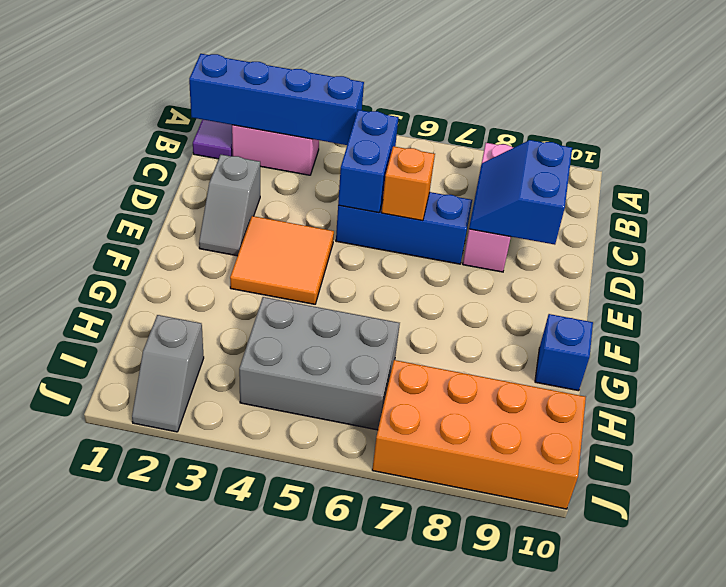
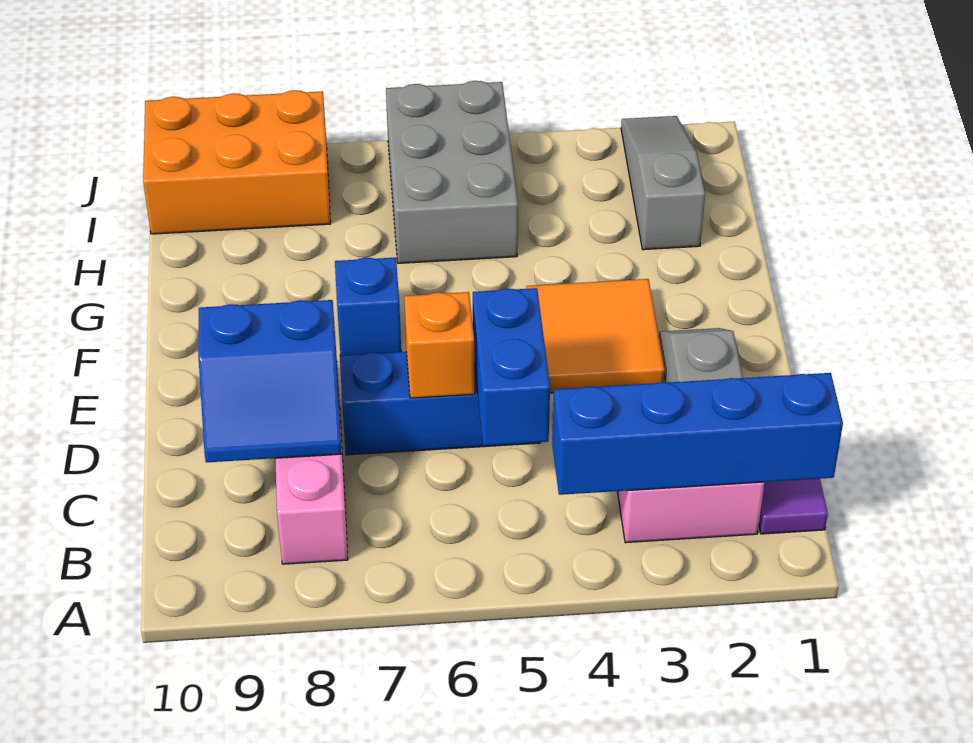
blue 2x2 slope [469,140,572,245] -> blue 2x2 slope turned to [198,300,341,462]
blue 1x1 brick [535,314,593,391] -> blue 1x1 brick moved to [335,258,401,355]
grey 2x3 brick [239,297,400,430] -> grey 2x3 brick turned to [386,81,518,263]
grey 1x2 slope [132,315,204,432] -> grey 1x3 slope [621,116,705,250]
orange 2x4 brick [372,360,586,509] -> orange 2x3 brick [143,90,331,234]

